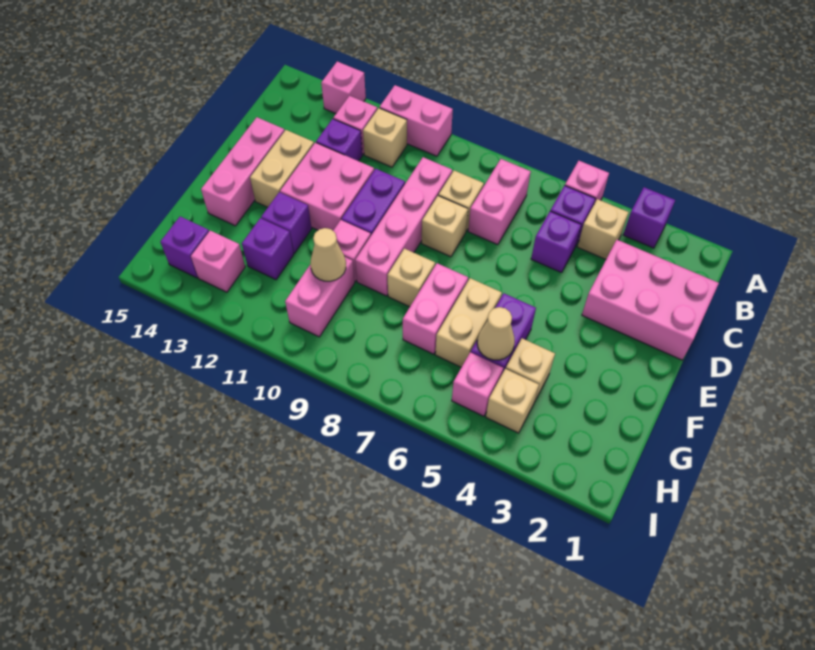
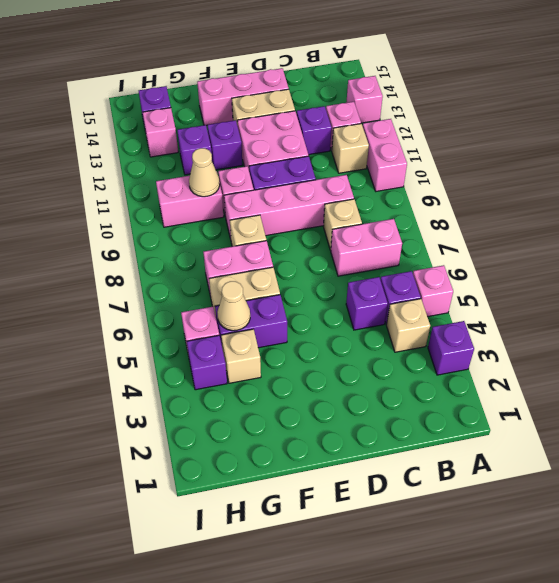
pink 2x3 brick [582,240,719,360] -> none
tan 1x1 brick [422,196,468,257] -> none
tan 1x1 brick [486,369,539,433] -> purple 1x1 brick [187,335,227,390]

